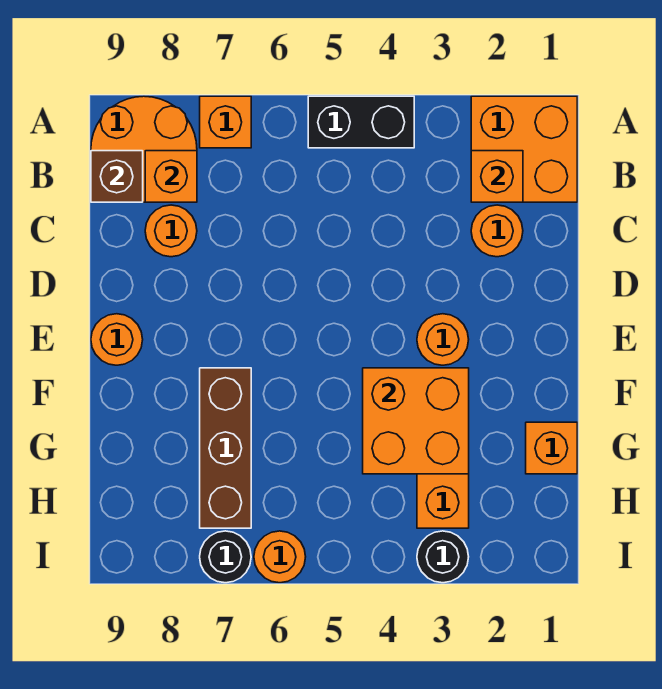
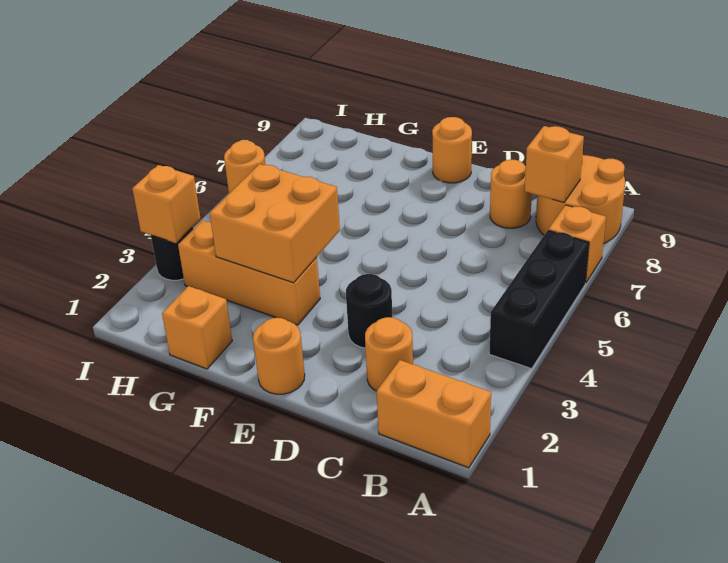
orange 2x2 brick [471,96,577,202] -> orange 1x2 brick [377,360,491,468]
black 1x2 brick [308,96,414,148] -> black 1x3 brick [489,230,589,369]
orange 1x1 brick [471,151,523,202] -> orange 1x1 brick moved to [132,165,201,243]
brown 1x1 brick [91,151,143,202] -> none
orange 1x1 round brick [417,314,469,365] -> orange 1x1 round brick moved to [253,318,305,394]
brown 1x3 brick [200,368,251,528] -> none
black 1x1 round brick [200,531,251,583] -> black 1x1 round brick moved to [346,274,392,348]

